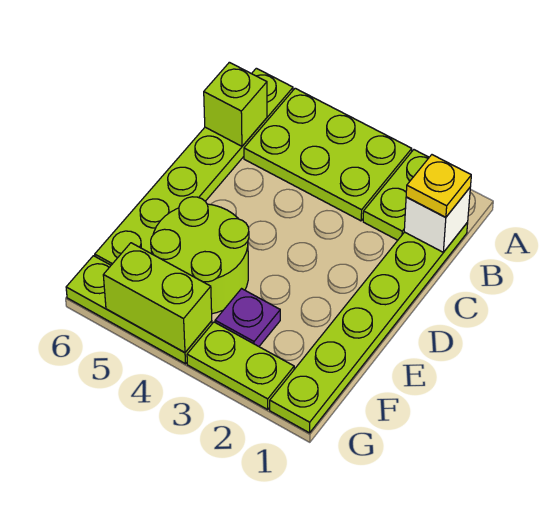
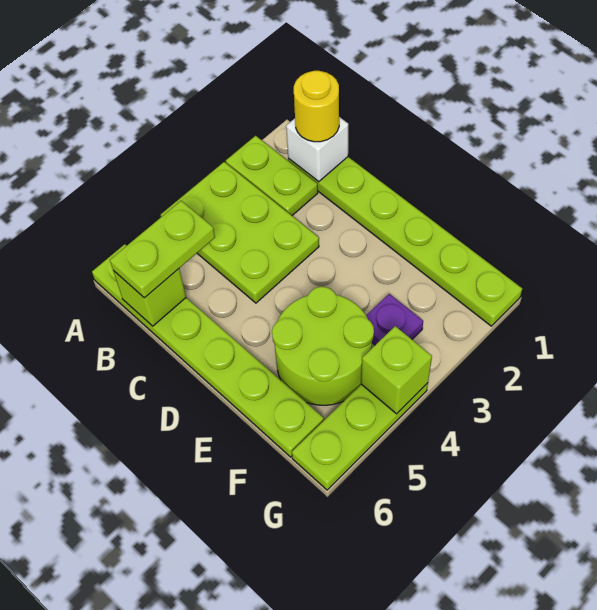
lime 2x3 plate [244,88,412,221] -> lime 2x3 plate turned to [161,162,319,303]
yellow 1x1 plate [406,155,471,217] -> yellow 1x1 round brick [294,71,339,142]
lime 1x2 plate [187,322,294,409] -> lime 1x2 plate moved to [110,201,215,298]
lime 1x2 brick [103,243,212,353] -> lime 1x1 brick [361,326,432,414]

